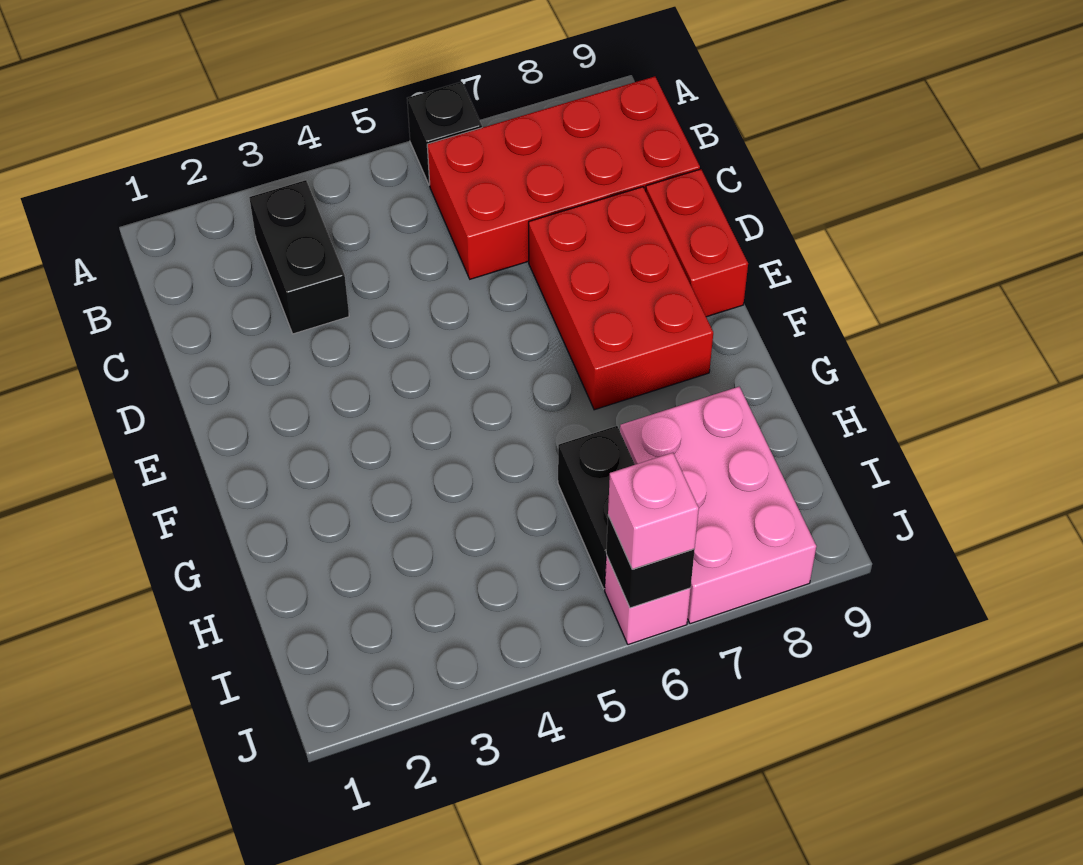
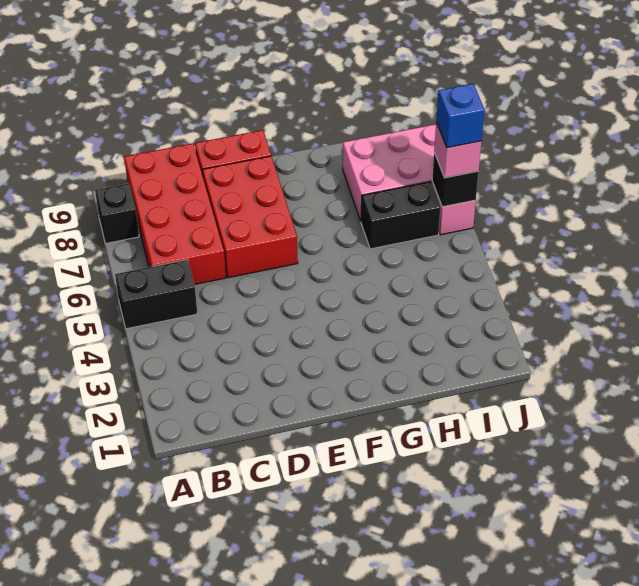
black 1x1 brick [407,82,482,185] -> black 1x1 brick moved to [95,184,139,243]
black 1x2 brick [249,180,349,334] -> black 1x2 brick moved to [115,260,197,329]
red 2x3 brick [529,187,713,410] -> red 2x3 brick turned to [203,156,298,278]
none -> blue 1x1 brick [436,84,485,148]

